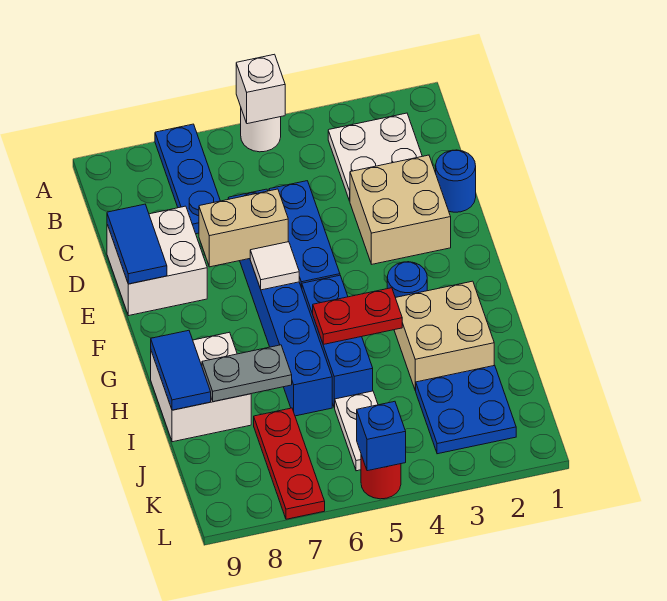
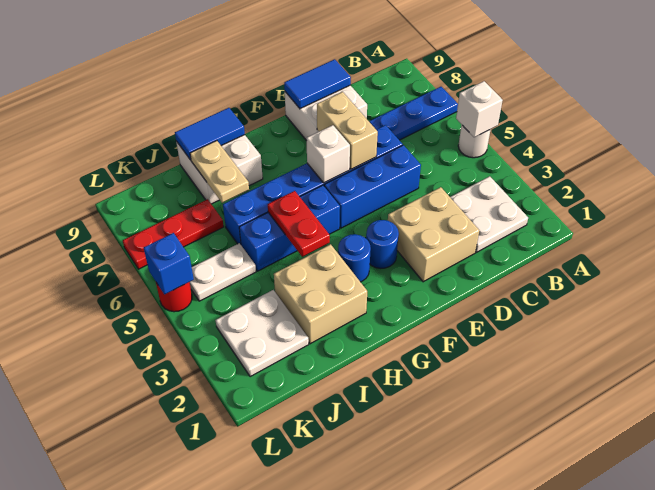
blue 1x1 round brick [436,150,476,212] -> blue 1x1 round brick moved to [366,220,399,268]
white 1x1 tile [250,242,299,290] -> white 1x1 brick [306,125,350,183]
grey 1x2 plate [202,345,292,402] -> tan 1x2 plate [190,141,249,203]
blue 2x2 plate [415,365,516,454] -> white 2x2 plate [216,290,309,377]

